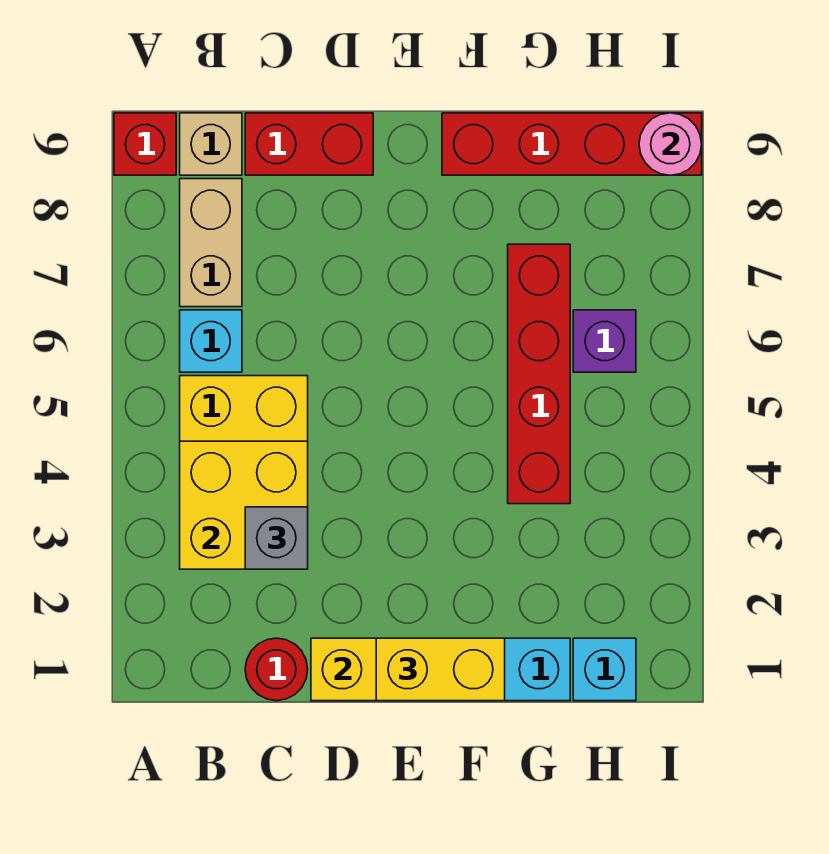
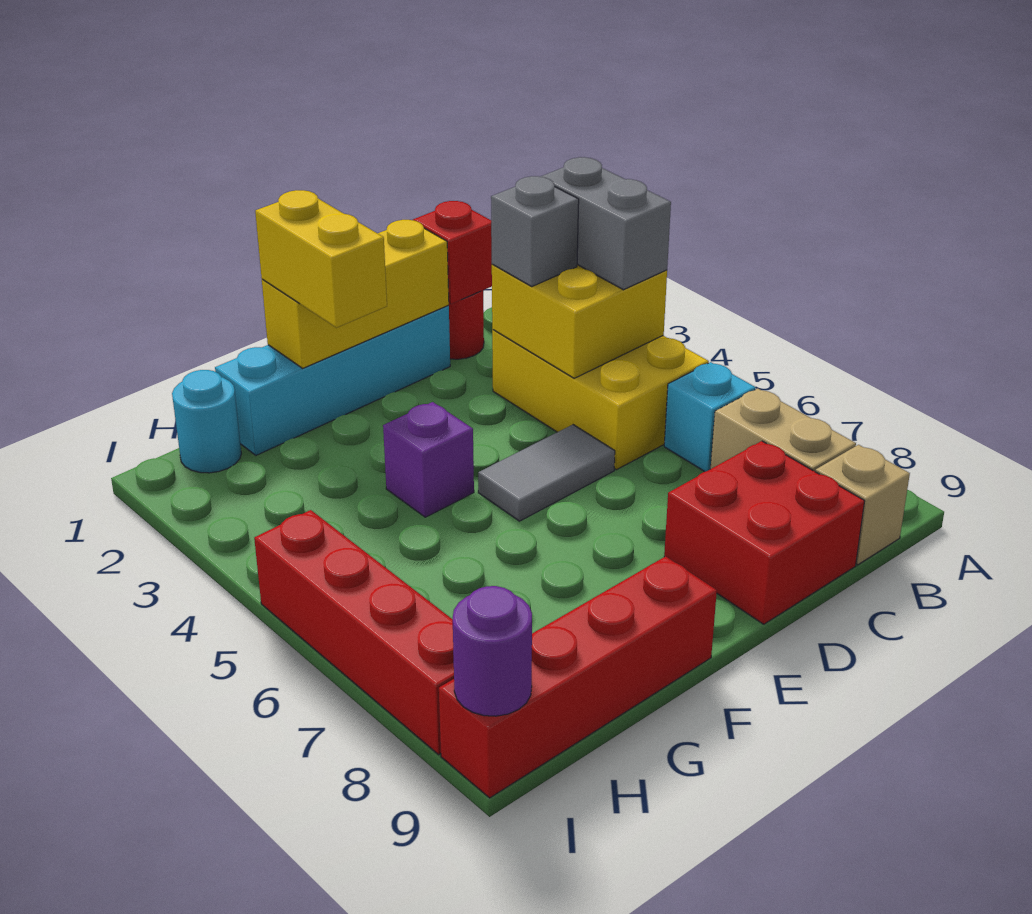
red 1x1 brick [114,113,176,175] -> red 1x1 brick moved to [413,201,492,304]
none -> grey 1x2 brick [541,157,671,290]
red 1x2 brick [245,113,373,175] -> red 2x2 brick [664,441,865,624]
none -> grey 1x2 tile [478,425,615,521]
yellow 1x2 brick [376,638,505,701] -> yellow 1x2 brick turned to [255,190,387,328]
red 1x4 brick [508,244,570,504] -> red 1x4 brick moved to [254,510,454,754]
cyan 1x1 brick [573,638,636,701] -> cyan 1x1 round brick [172,370,241,473]
purple 1x1 brick [573,310,636,372] -> purple 1x1 brick moved to [383,402,474,517]
pink 1x1 round brick [639,113,702,175] -> purple 1x1 round brick [453,586,532,716]

